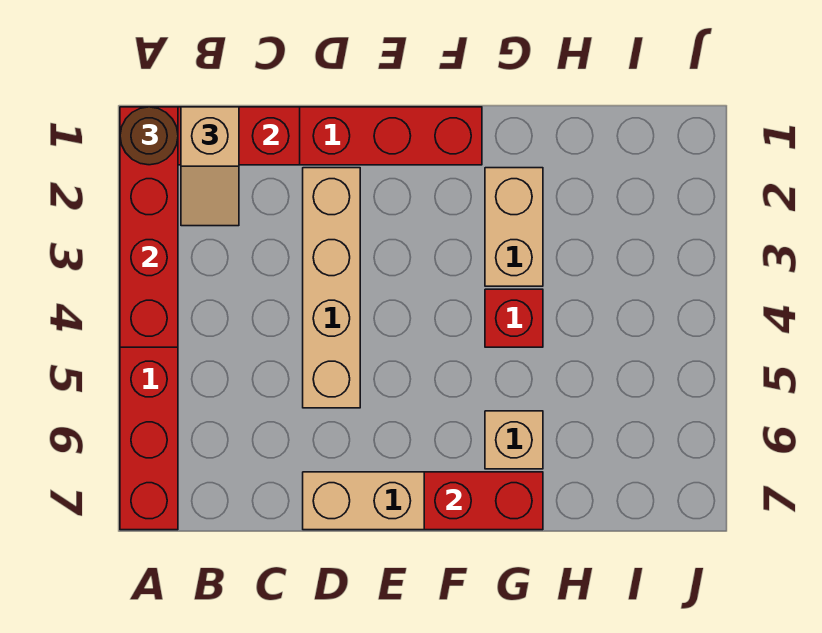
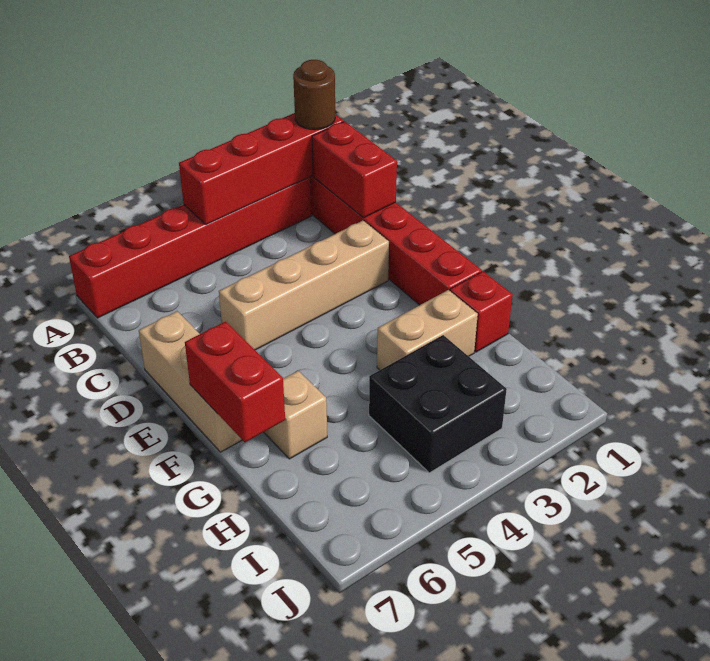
tan 1x2 slope [181,107,239,226] -> none
red 1x1 brick [485,289,543,347] -> red 1x1 brick moved to [450,271,513,352]
none -> black 2x2 brick [369,335,507,473]

